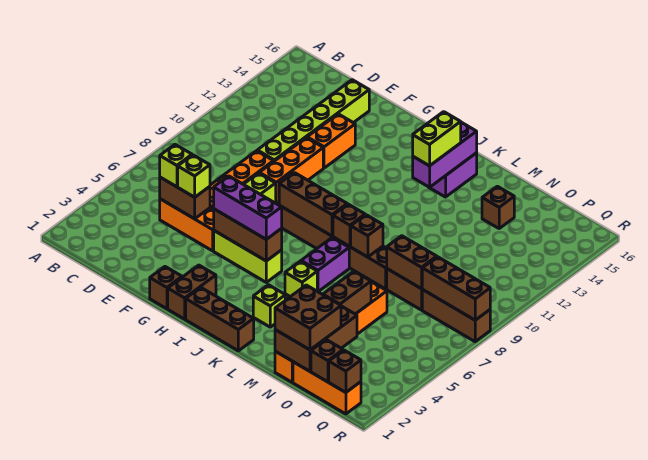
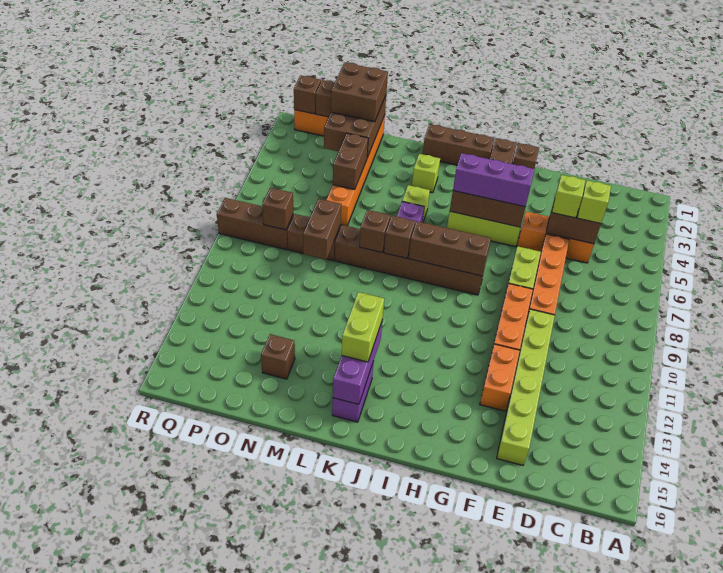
brown 1x2 brick [387,236,437,289] -> brown 1x2 brick turned to [303,199,341,259]
brown 1x3 brick [422,257,490,320] -> brown 1x1 brick [262,188,293,230]

